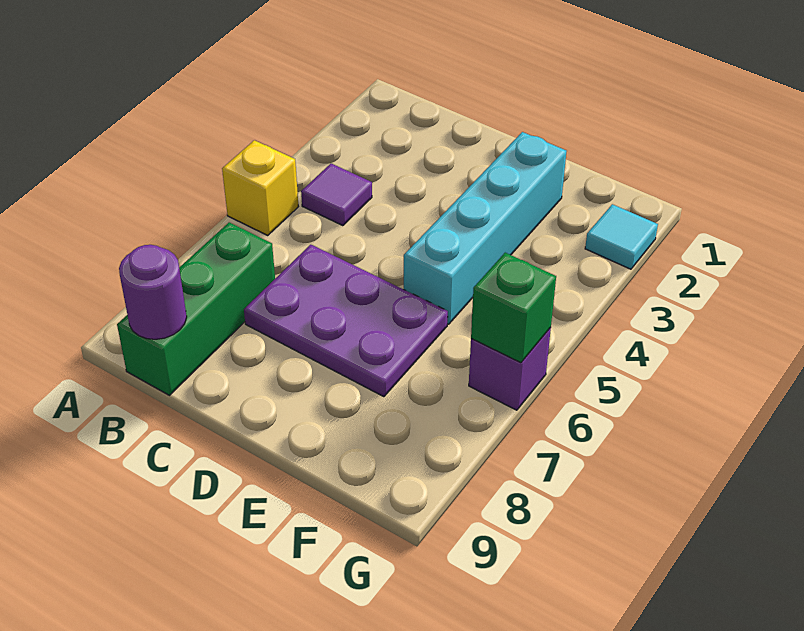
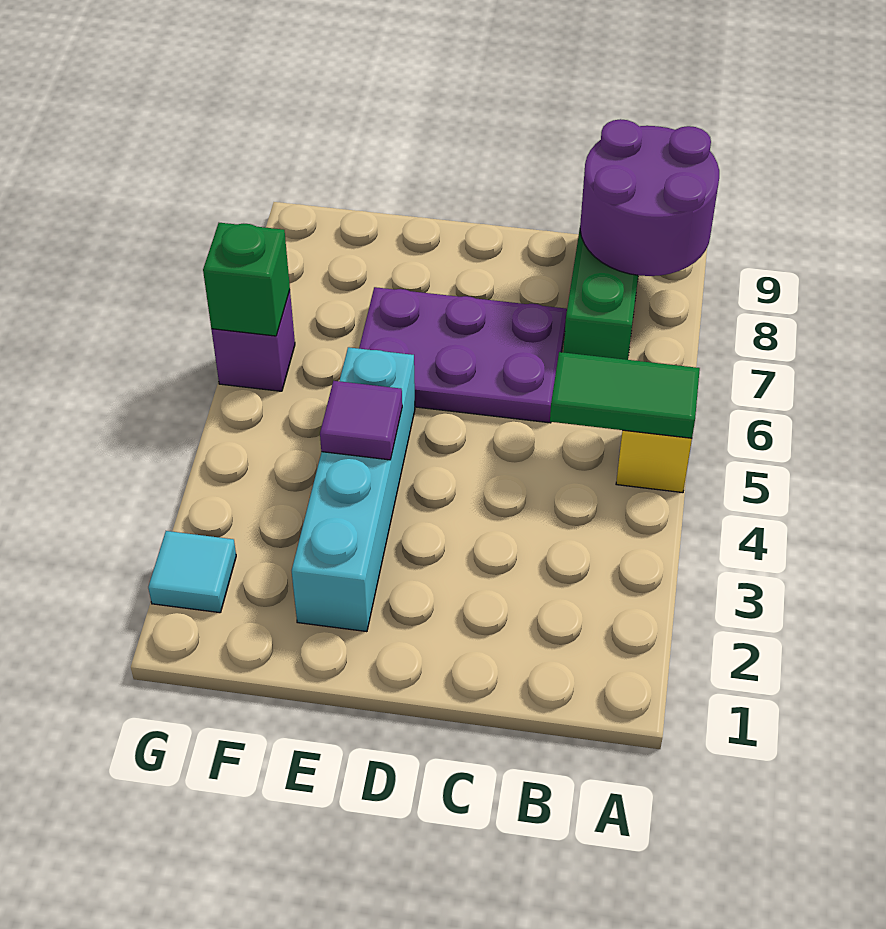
none -> green 1x2 tile [550,352,700,438]
purple 1x1 tile [301,164,372,226] -> purple 1x1 tile moved to [320,381,402,460]
purple 1x1 round brick [119,245,187,339] -> purple 2x2 round brick [580,119,719,276]

